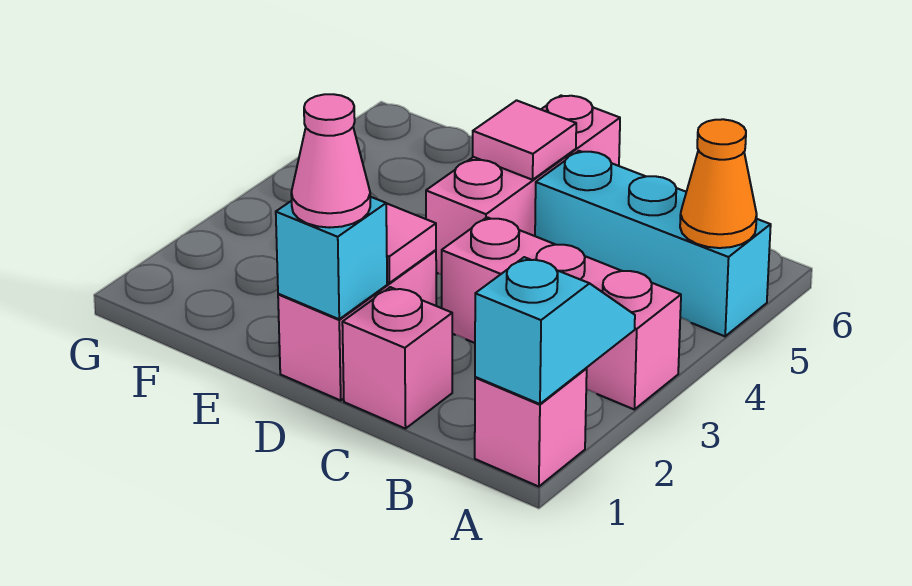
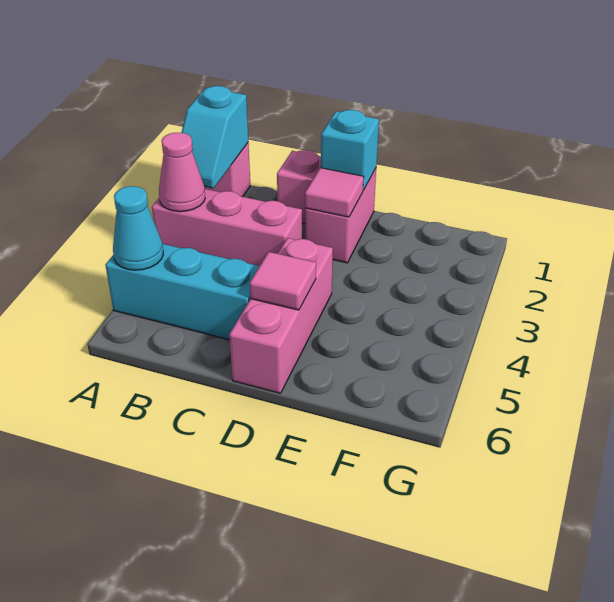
orange 1x1 cone [680,119,757,248] -> cyan 1x1 cone [113,186,163,270]
pink 1x1 cone [291,94,370,228] -> pink 1x1 cone moved to [159,133,205,212]

